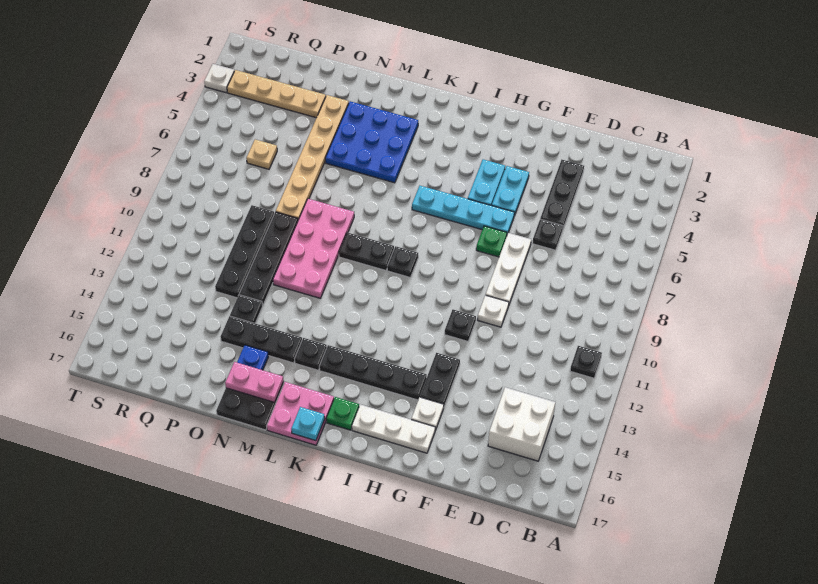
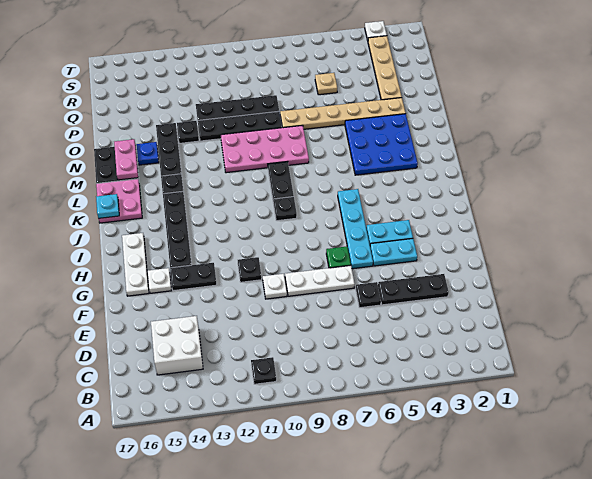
green 1x1 plate [326,397,359,430] -> none

